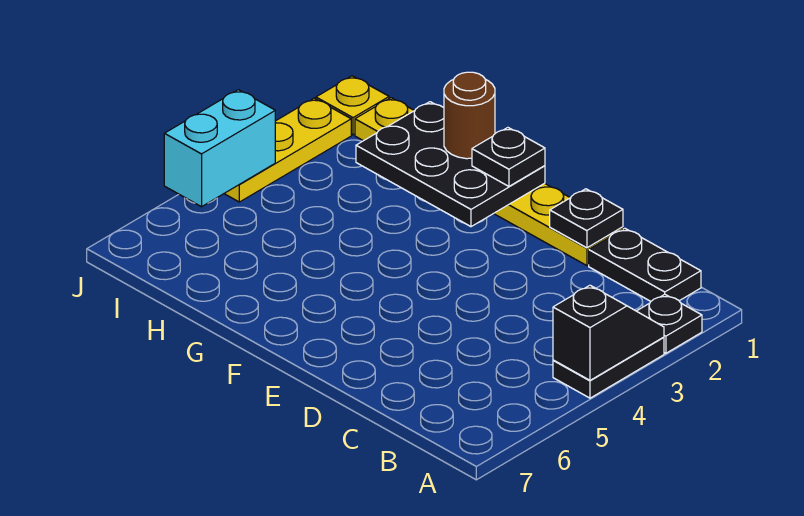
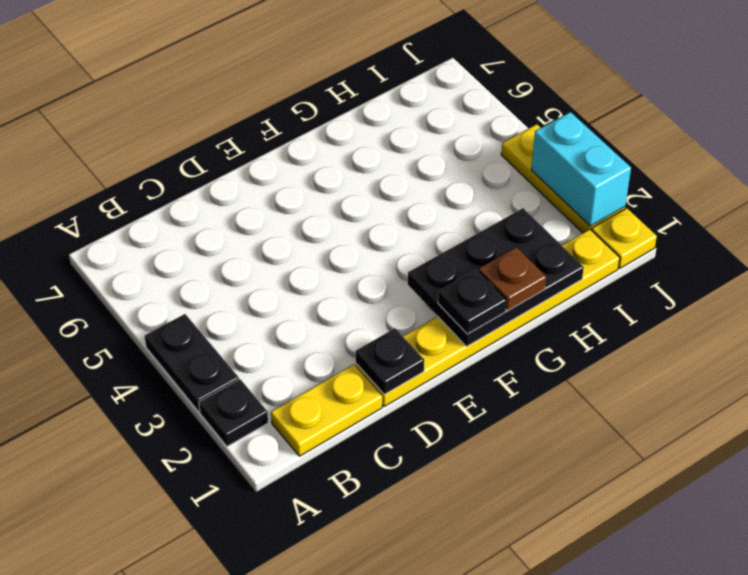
black 1x2 slope [553,285,664,380] -> none
black 1x2 plate [589,228,701,301] -> yellow 1x2 plate [271,364,382,456]
brown 1x1 round brick [444,72,495,159] -> brown 1x1 plate [479,247,546,311]
cyan 1x2 brick [164,90,275,207] -> cyan 1x2 brick moved to [531,112,631,226]

